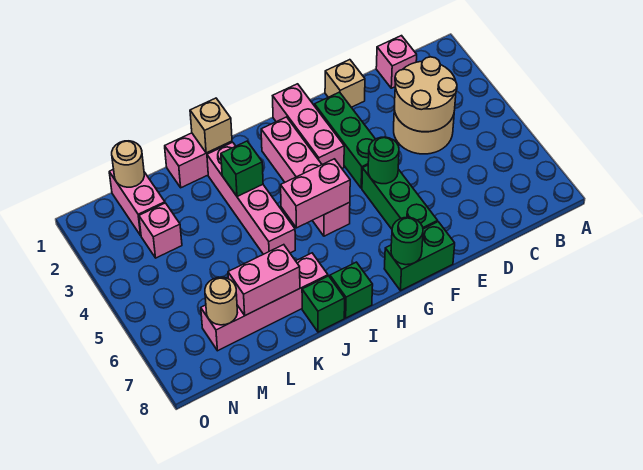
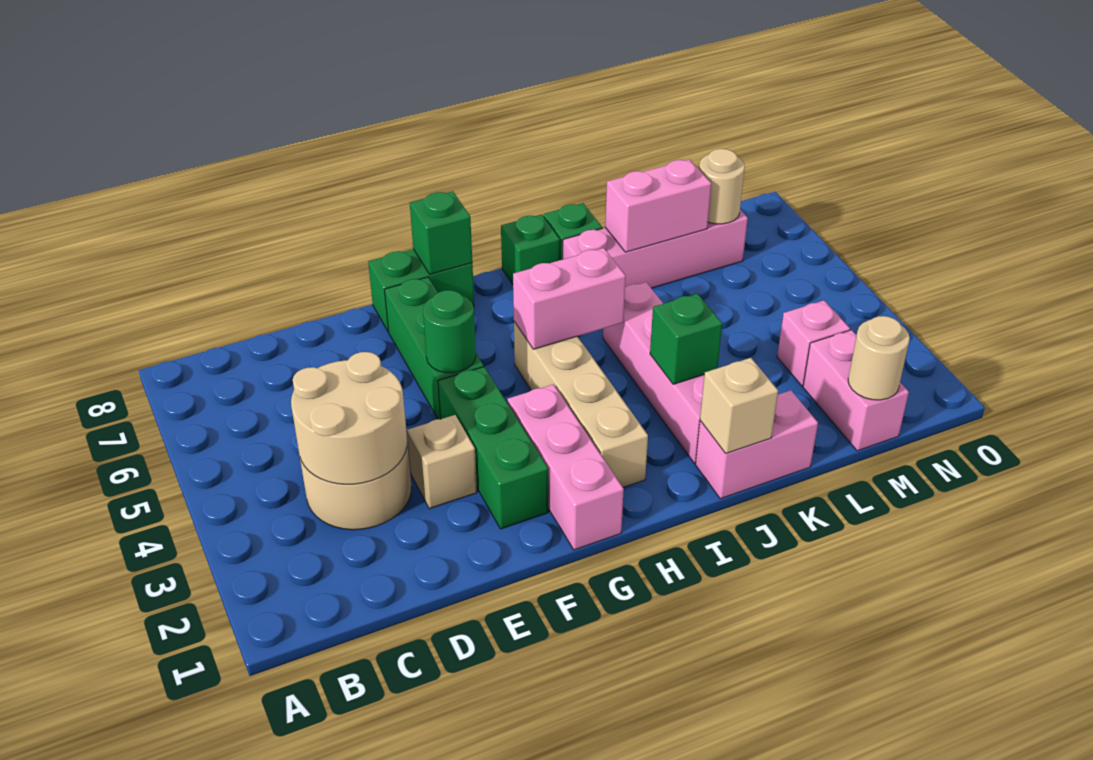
pink 1x1 brick [376,36,417,88] -> none
tan 1x1 brick [325,60,365,107] -> tan 1x1 brick moved to [407,415,477,509]
green 1x1 round brick [391,217,423,265] -> green 1x1 brick [410,191,472,274]
pink 1x4 brick [261,117,350,236] -> tan 1x4 brick [514,322,648,487]

